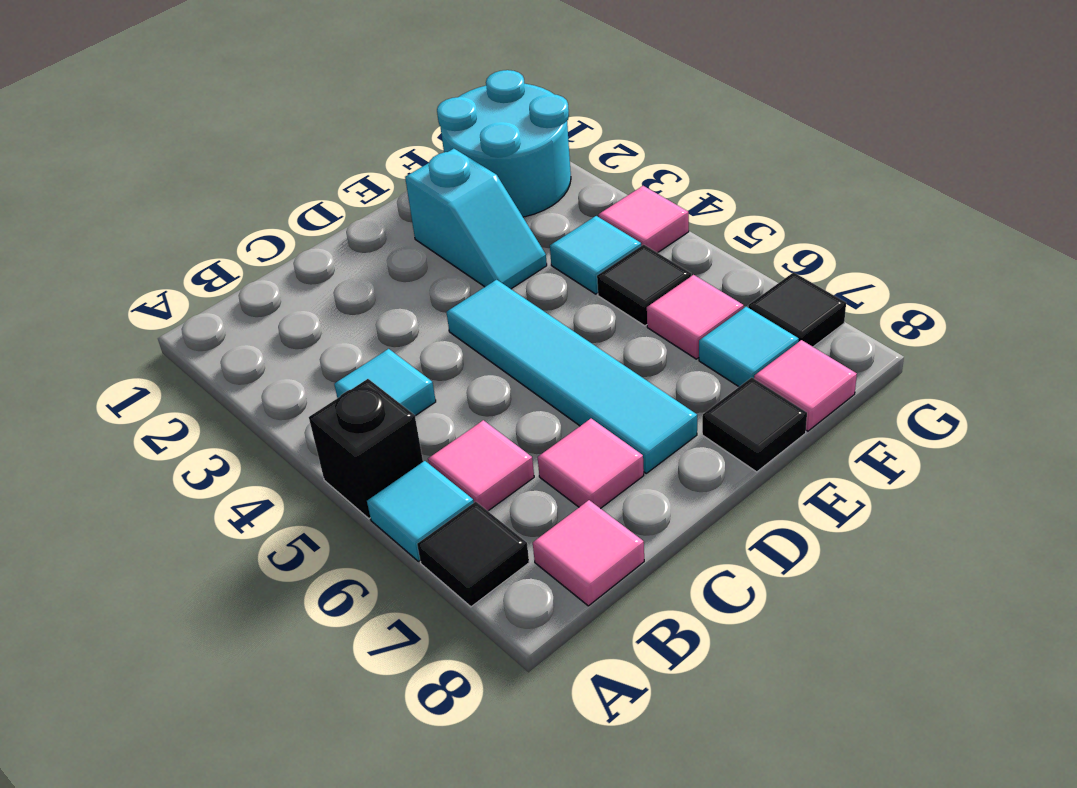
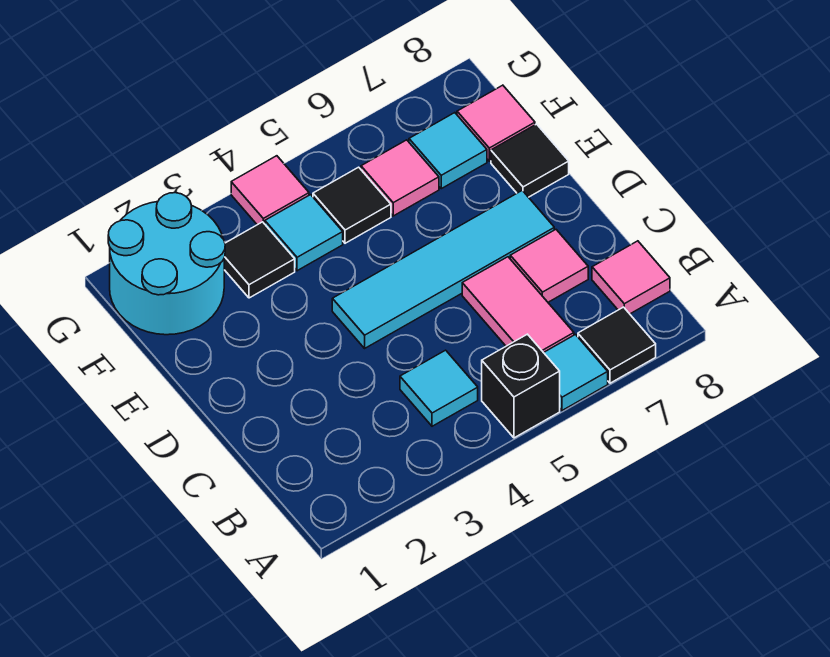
pink 1x1 tile [428,420,534,511] -> pink 1x2 tile [462,257,574,353]
cyan 1x2 slope [405,149,547,289] -> none
black 1x1 tile [748,272,846,347] -> black 1x1 tile moved to [224,222,295,298]

